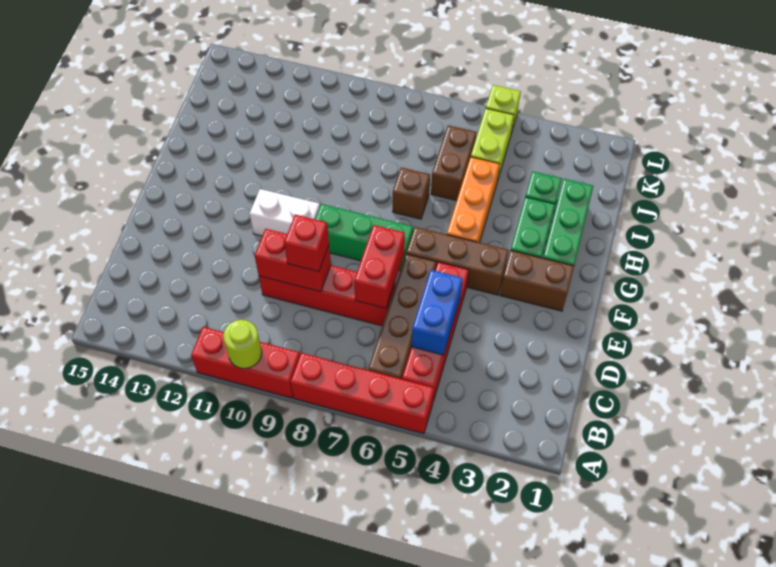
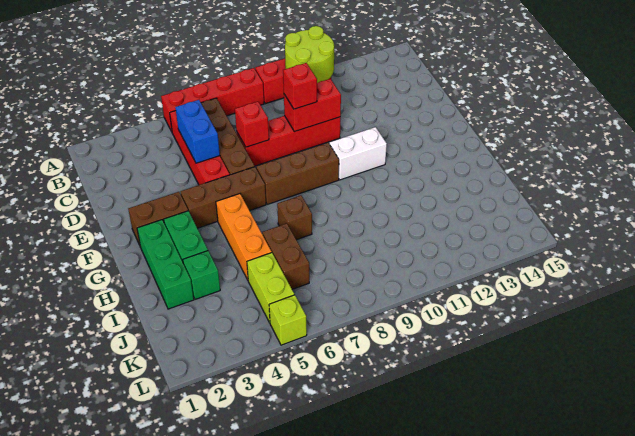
lime 1x1 round brick [223,320,262,369] -> lime 2x2 round brick [285,26,334,83]
red 1x2 brick [354,225,405,308] -> red 1x1 brick [235,102,269,147]
green 1x3 brick [315,204,413,271] -> brown 1x3 brick [256,143,339,204]

